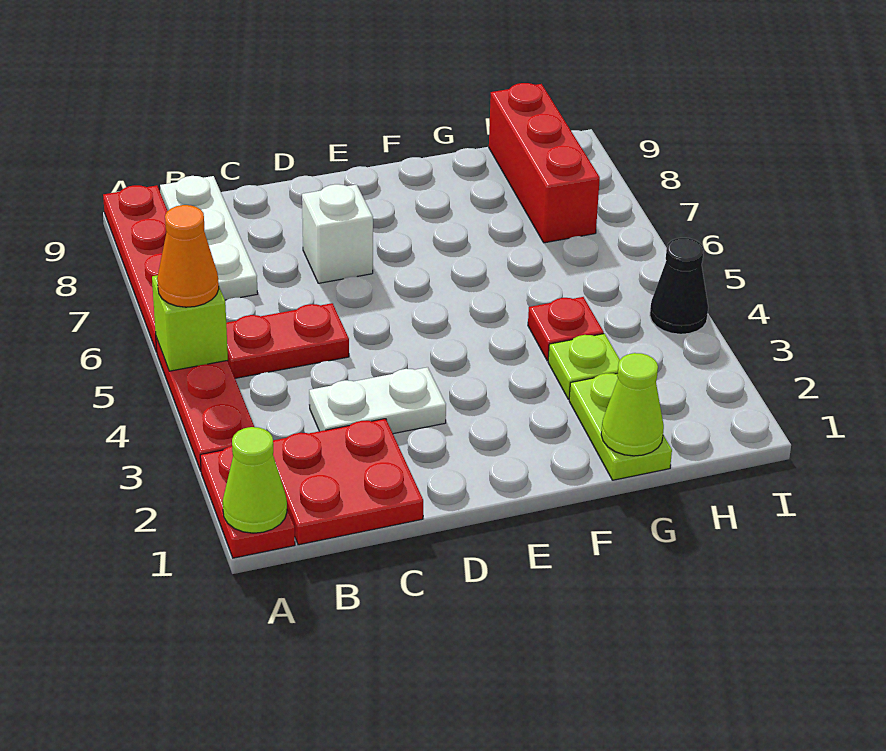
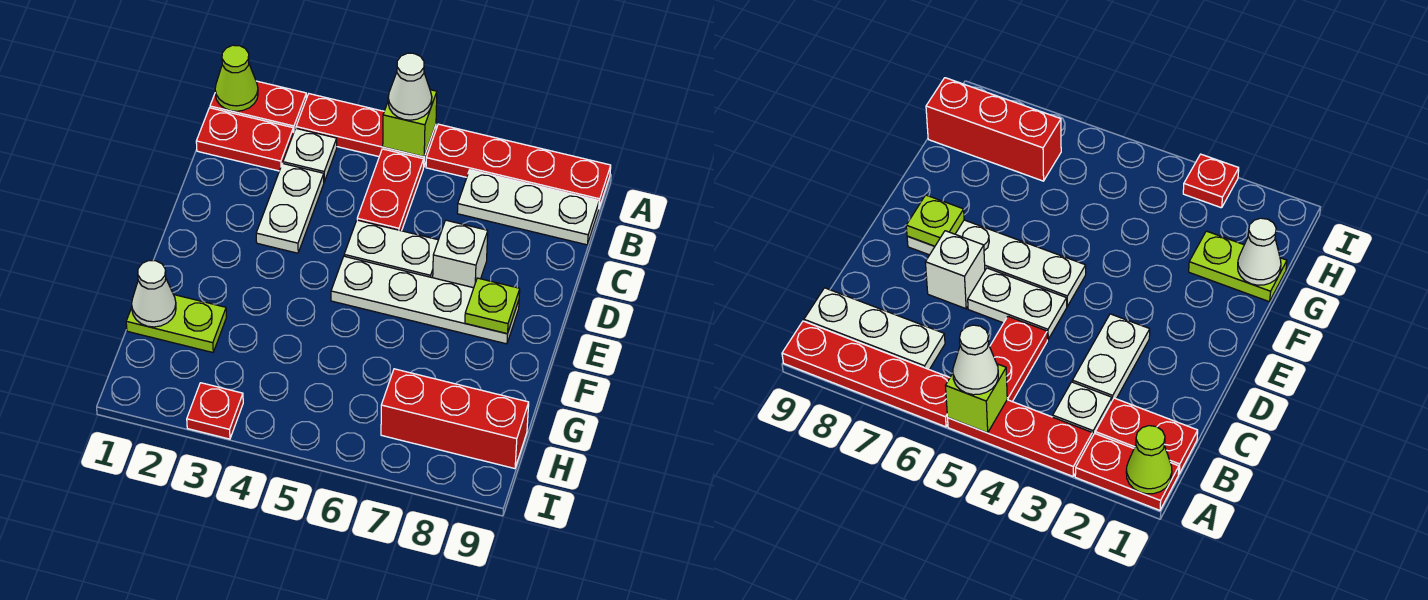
orange 1x1 cone [157,205,219,307] -> white 1x1 cone [388,53,432,120]
red 2x2 plate [273,419,423,545] -> red 1x2 plate [196,108,294,171]
none -> white 1x1 plate [283,128,337,181]
none -> white 1x2 plate [344,220,438,278]
none -> white 1x4 plate [331,256,519,344]
lime 1x1 cone [601,353,664,456] -> white 1x1 cone [132,261,176,327]
lime 1x1 plate [548,334,620,399] -> lime 1x1 plate moved to [465,278,520,334]
red 1x1 plate [528,297,604,361] -> red 1x1 plate moved to [187,383,243,439]
black 1x1 cone [650,238,708,334] -> none

